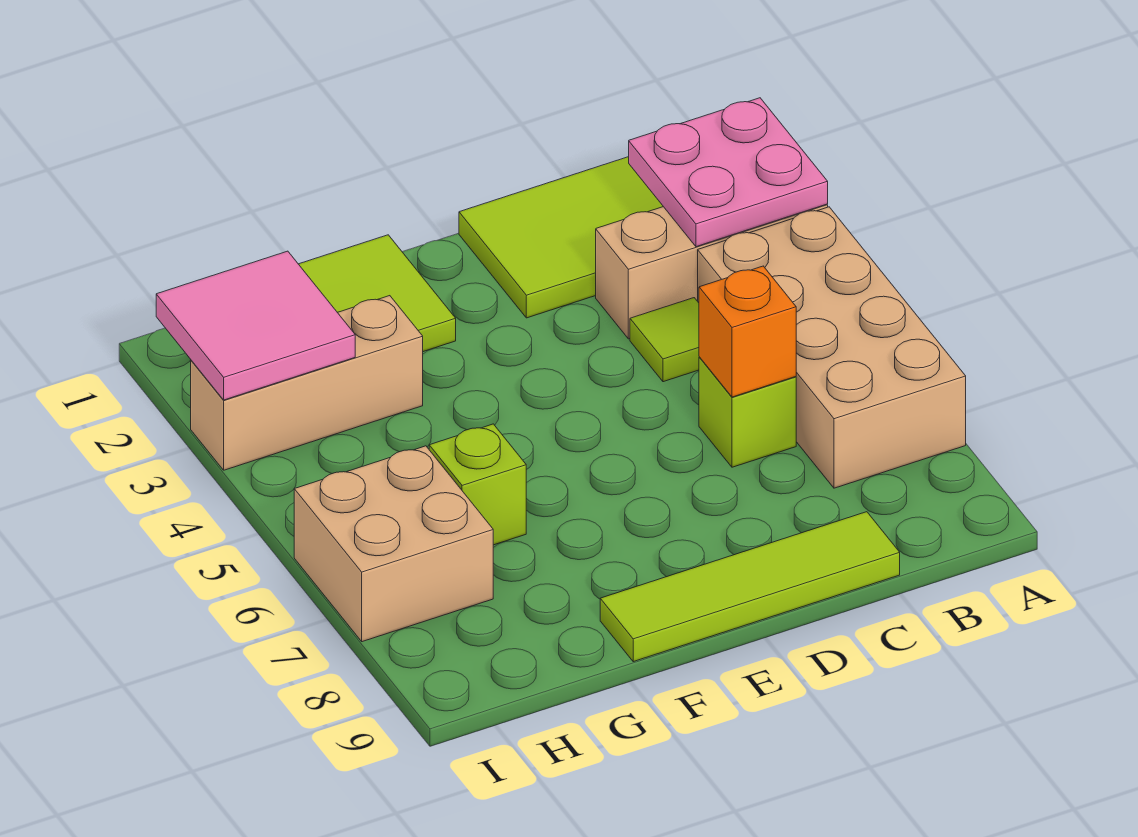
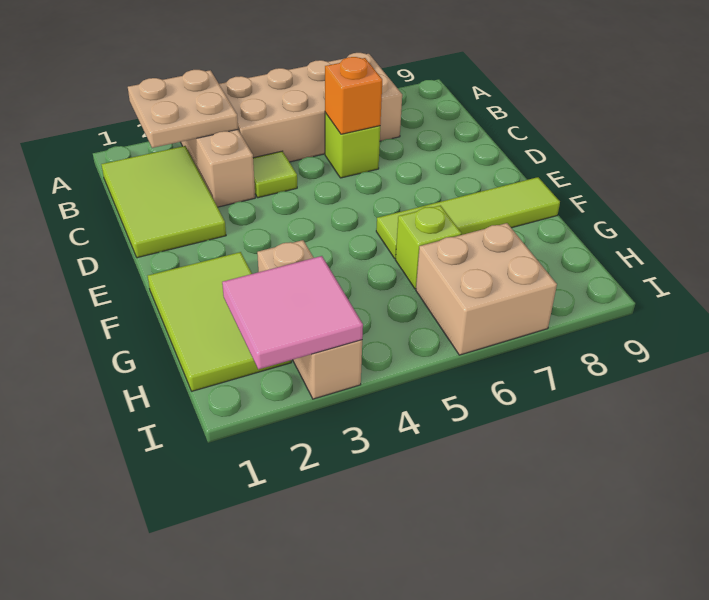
pink 2x2 plate [629,98,828,247] -> tan 2x2 plate [128,70,238,148]
lime 1x4 tile [600,512,900,662] -> lime 1x4 tile turned to [376,177,560,259]

